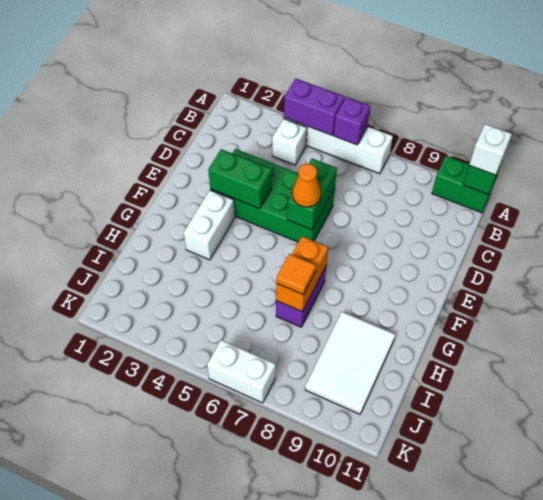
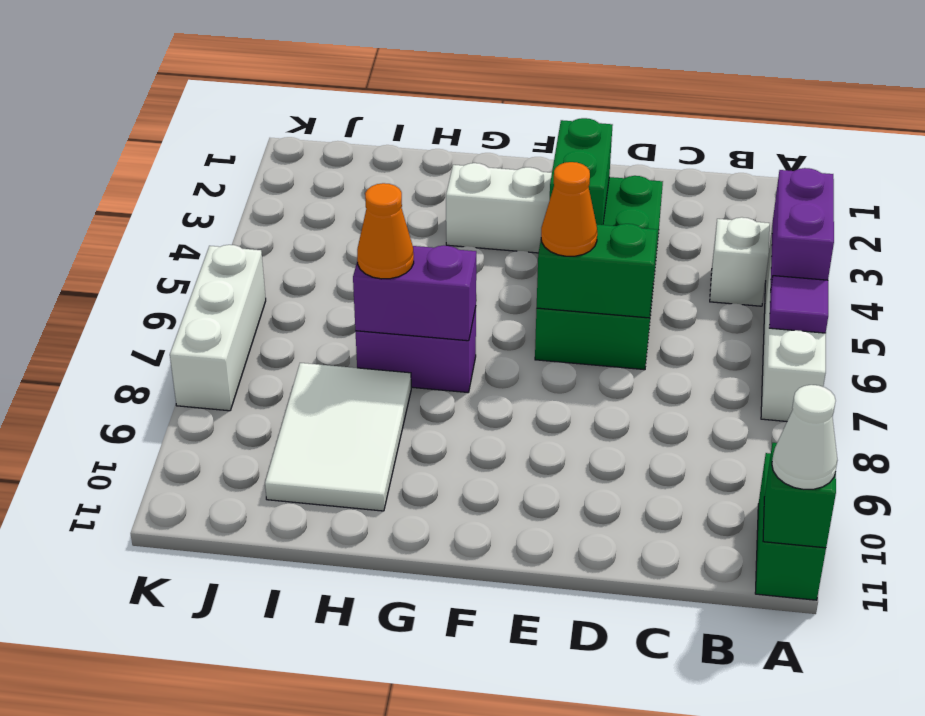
purple 1x1 brick [334,97,370,145] -> purple 1x1 tile [769,276,828,333]
white 1x1 brick [469,124,512,175] -> white 1x1 cone [772,385,838,489]
orange 1x2 brick [276,236,328,311] -> purple 1x2 brick [353,245,476,341]
orange 1x1 tile [276,254,316,294] -> orange 1x1 cone [357,183,414,279]
white 2x3 tile [305,312,396,414] -> white 2x3 tile turned to [265,363,411,511]
white 1x2 brick [207,340,276,403] -> white 1x3 brick [170,245,266,411]

